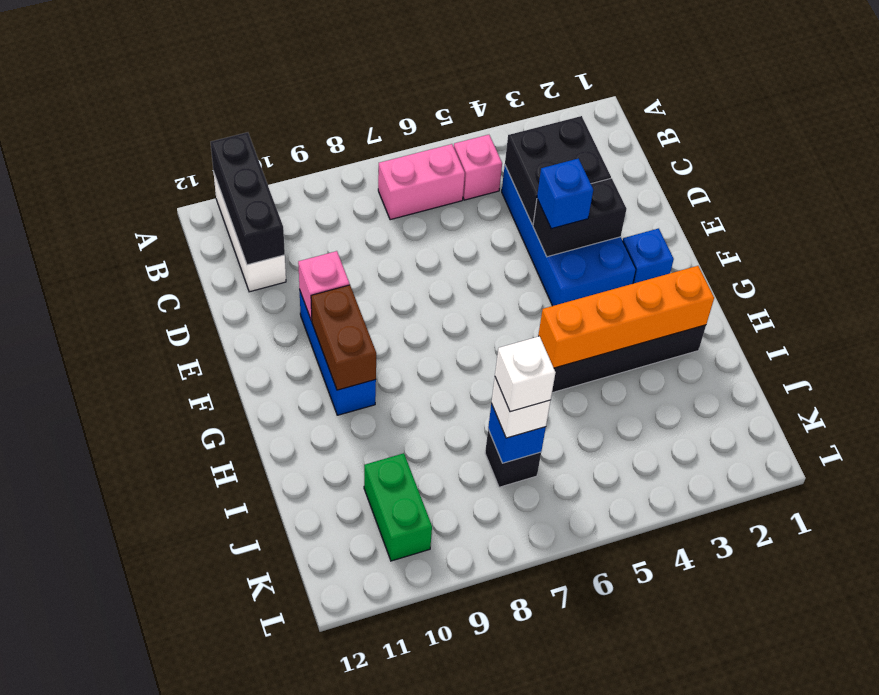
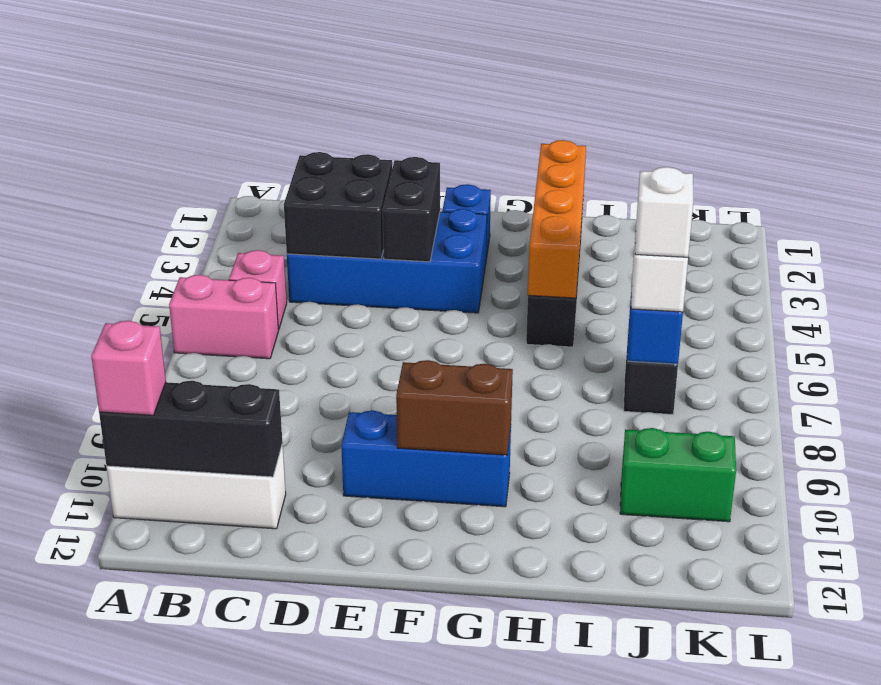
pink 1x2 brick [378,144,465,220] -> pink 1x2 brick turned to [169,275,279,359]
blue 1x1 brick [537,159,593,229] -> none
pink 1x1 brick [298,251,350,321] -> pink 1x1 brick moved to [91,321,166,415]

